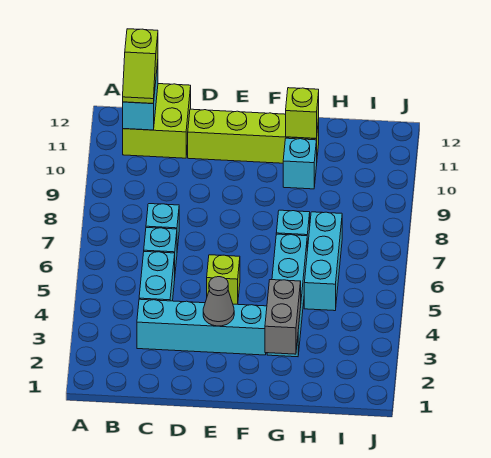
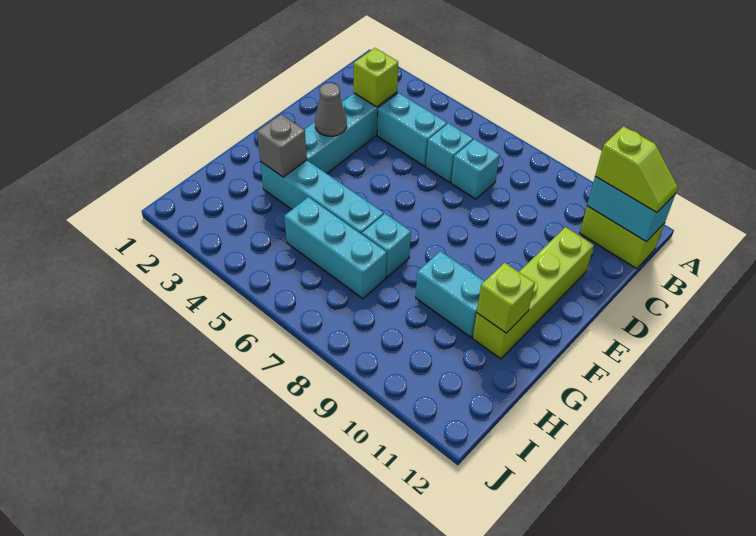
lime 2x2 brick [123,84,191,158] -> lime 1x2 brick [580,206,665,269]
lime 1x2 slope [123,29,158,104] -> lime 1x2 slope turned to [595,126,678,213]
lime 1x1 brick [207,255,240,304] -> lime 1x1 brick moved to [354,48,398,107]
grey 1x2 brick [265,280,301,354] -> grey 1x1 brick [257,115,307,177]
cyan 1x1 brick [283,138,317,189] -> cyan 1x2 brick [416,251,484,337]

